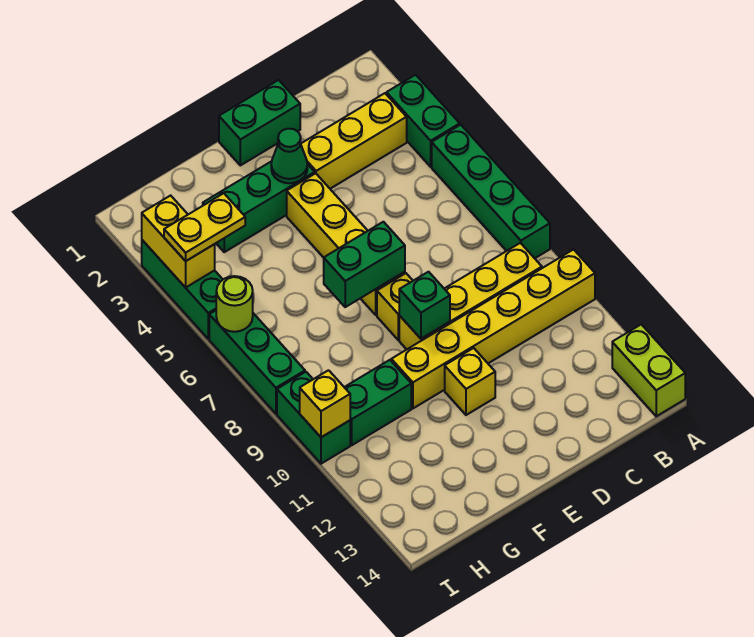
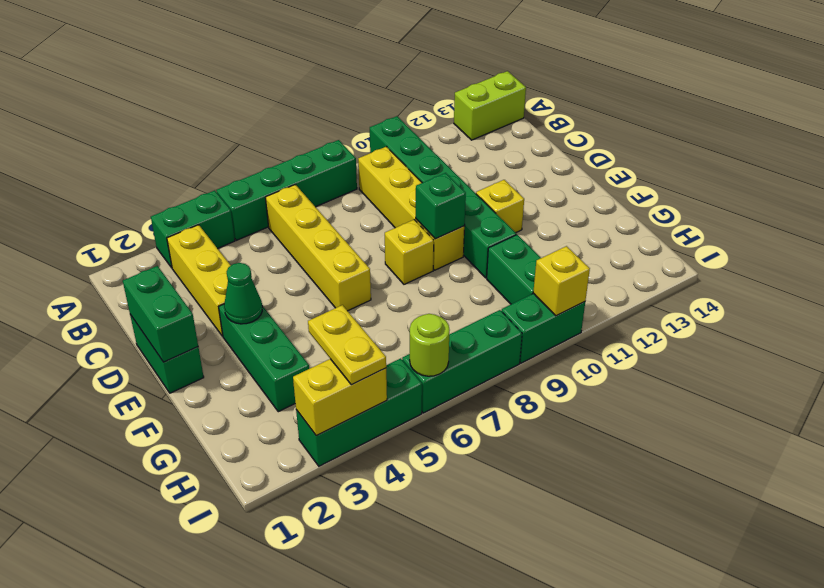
yellow 1x6 brick [391,250,595,408] -> green 1x6 brick [370,116,516,278]
yellow 1x4 brick [287,173,405,315] -> yellow 1x4 brick turned to [265,185,371,311]
green 1x2 brick [324,222,405,307] -> green 1x2 brick moved to [123,266,198,362]

